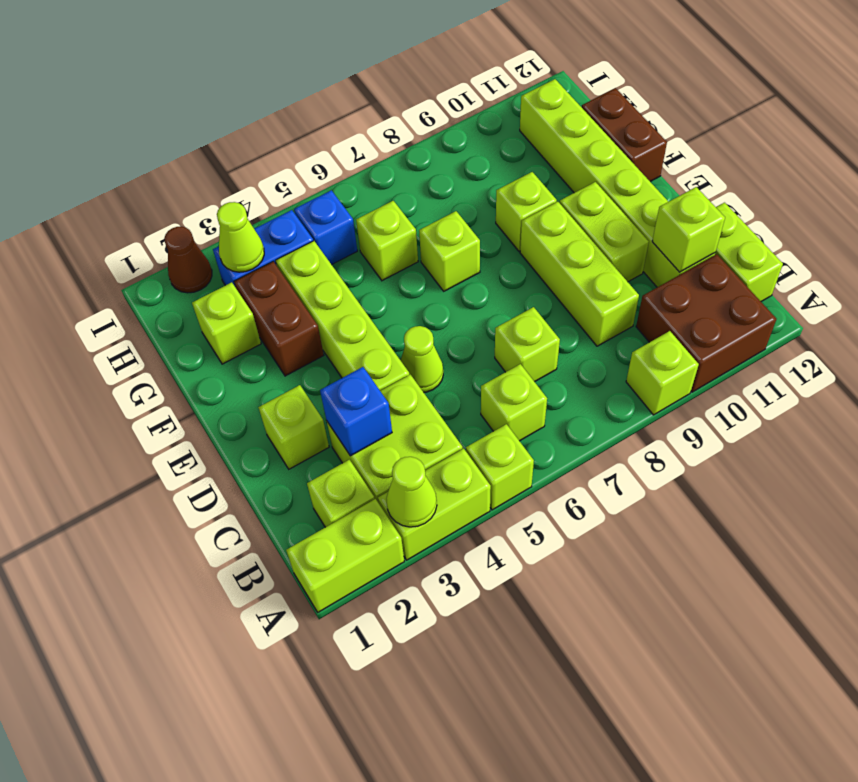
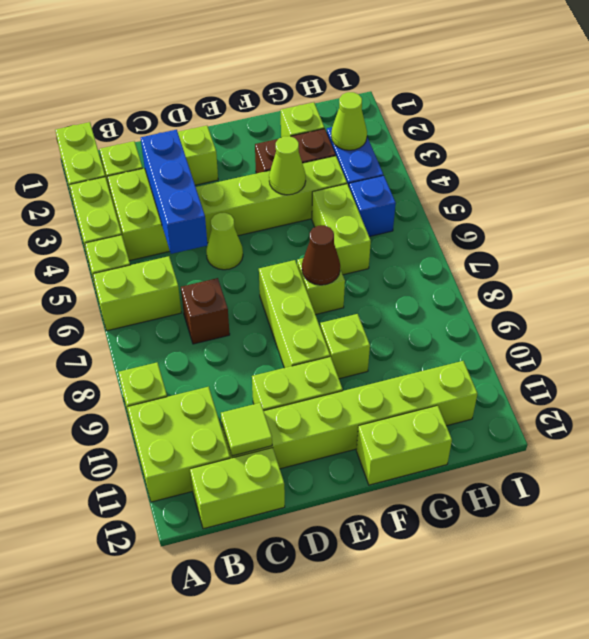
lime 1x1 cone [386,457,437,527] -> lime 1x1 cone moved to [269,136,306,195]
brown 2x2 brick [636,254,776,392] -> lime 2x2 brick [128,387,230,502]
lime 1x1 brick [481,364,547,441] -> lime 1x2 brick [93,256,181,331]
blue 1x1 brick [320,367,392,456] -> blue 1x3 brick [141,130,208,254]
lime 1x1 brick [495,307,560,382] -> brown 1x1 brick [181,278,230,344]
lime 1x3 brick [520,202,639,346] -> lime 1x3 brick turned to [259,260,330,368]
lime 1x1 brick [652,187,725,272] -> lime 1x1 tile [221,403,272,456]
brown 1x2 brick [582,88,667,182] -> lime 1x2 brick [356,406,452,485]
lime 1x1 brick [356,201,418,281] -> lime 1x2 brick [312,184,371,275]
brown 1x1 cone [164,227,212,293] -> brown 1x1 cone moved to [302,225,340,285]

